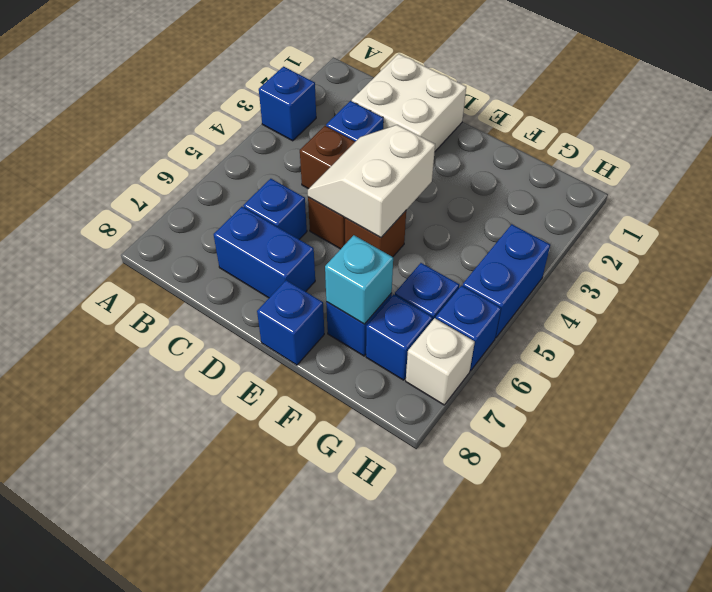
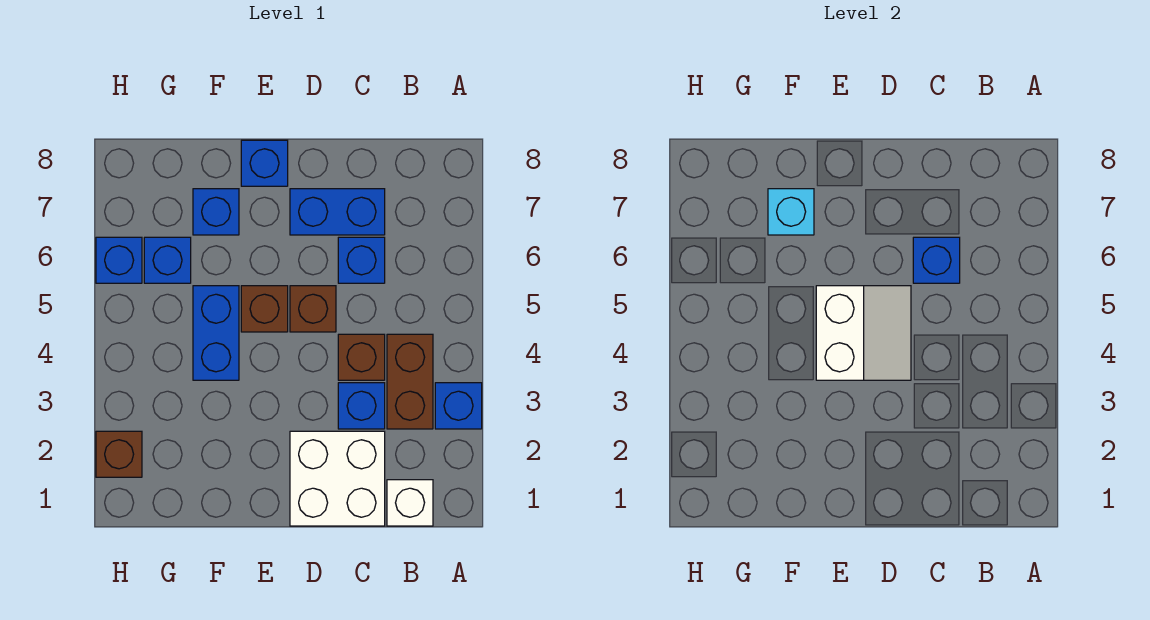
none -> brown 1x2 brick [387,334,433,429]
blue 1x1 brick [366,294,432,380] -> blue 1x1 brick moved to [913,237,960,283]
none -> brown 1x1 brick [96,431,142,477]
blue 1x2 brick [462,224,550,338] -> blue 1x2 brick moved to [193,286,239,380]
white 1x1 brick [406,318,475,405] -> white 1x1 brick moved to [387,480,433,526]

